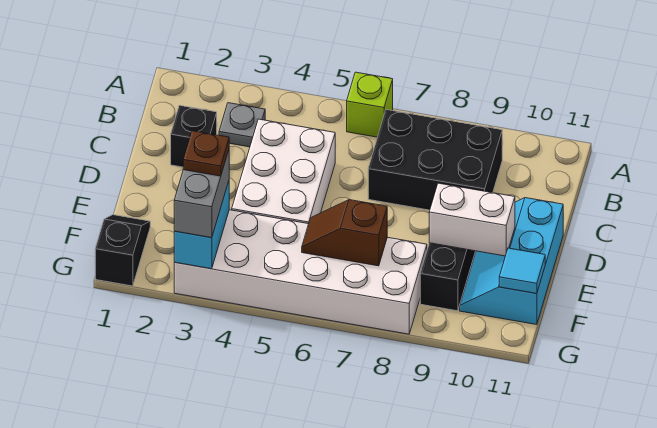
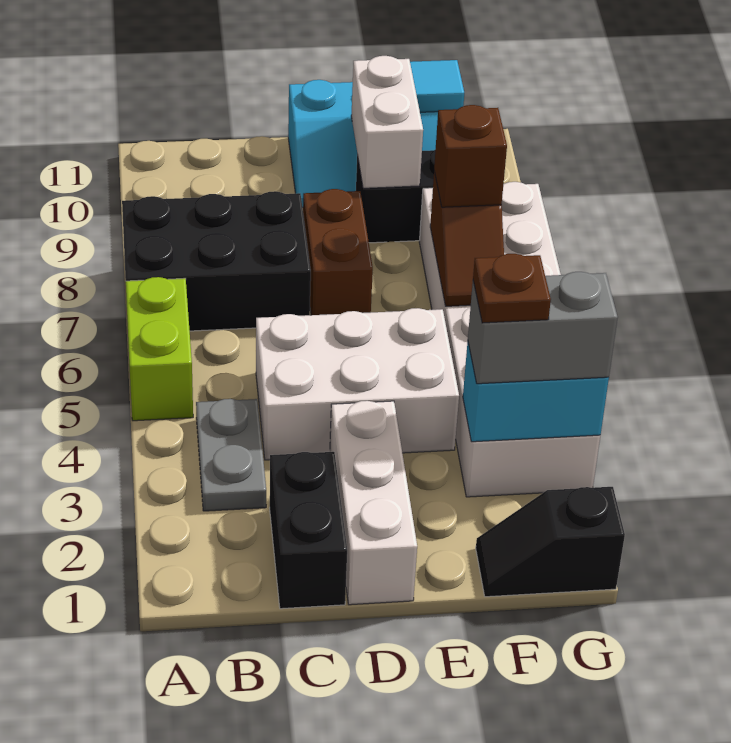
lime 1x1 brick [347,72,393,137] -> lime 1x2 brick [126,277,193,421]
grey 1x1 plate [219,103,265,147] -> grey 1x2 plate [196,399,266,511]
black 2x3 brick [368,110,502,210] -> black 2x3 brick turned to [122,191,311,331]
black 1x1 brick [171,105,217,167] -> black 1x2 brick [270,452,347,609]
none -> white 1x3 brick [330,401,417,605]
none -> brown 1x2 brick [303,189,373,315]
none -> brown 1x1 brick [434,105,507,207]

